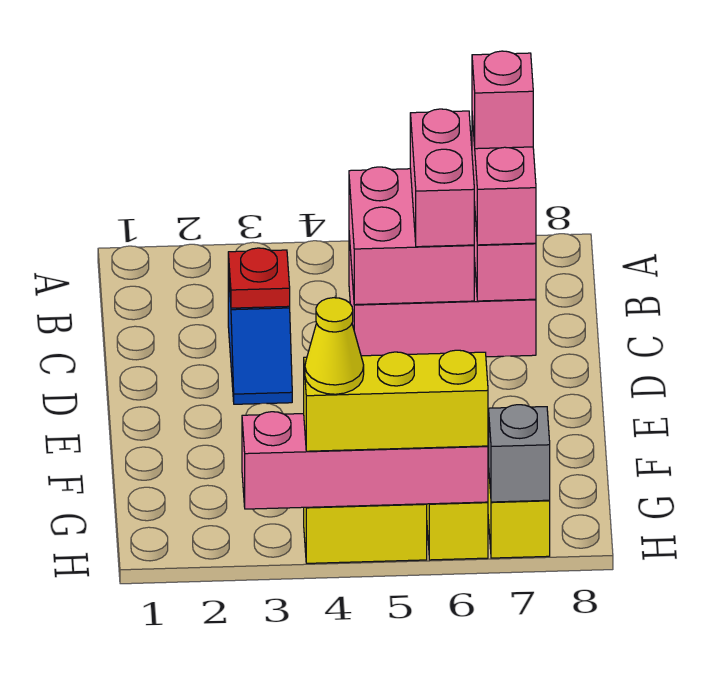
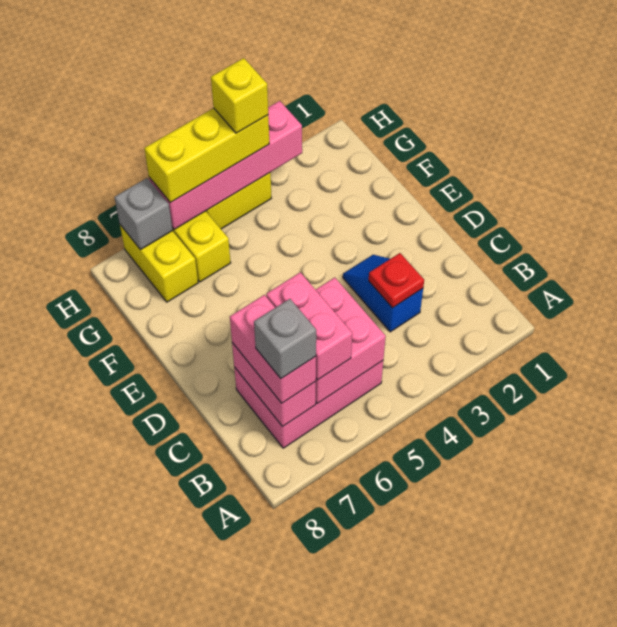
pink 1x1 brick [472,51,533,149] -> grey 1x1 brick [254,299,316,379]
yellow 1x1 cone [305,298,364,394] -> yellow 1x1 brick [211,58,268,133]

